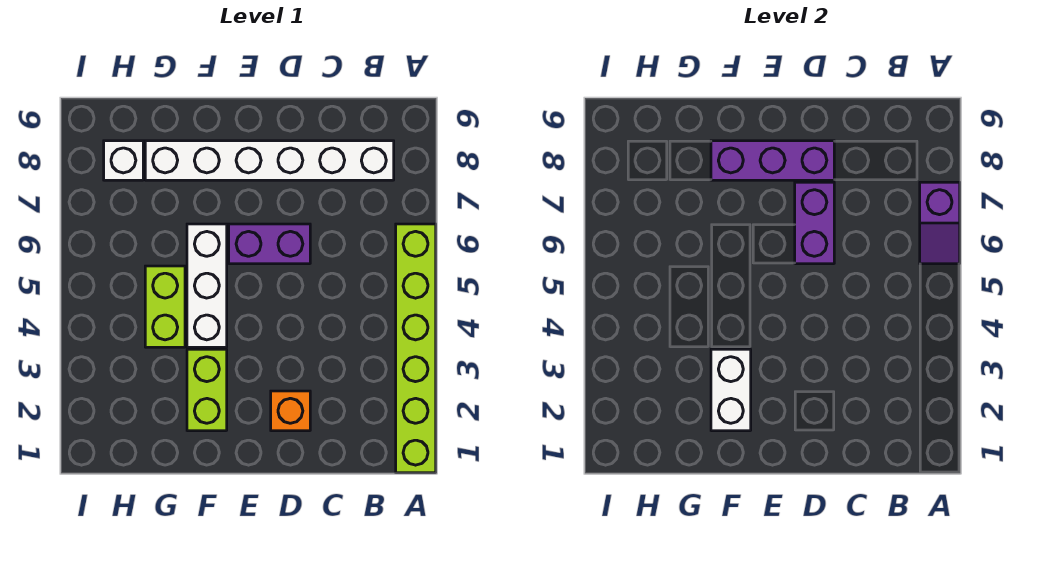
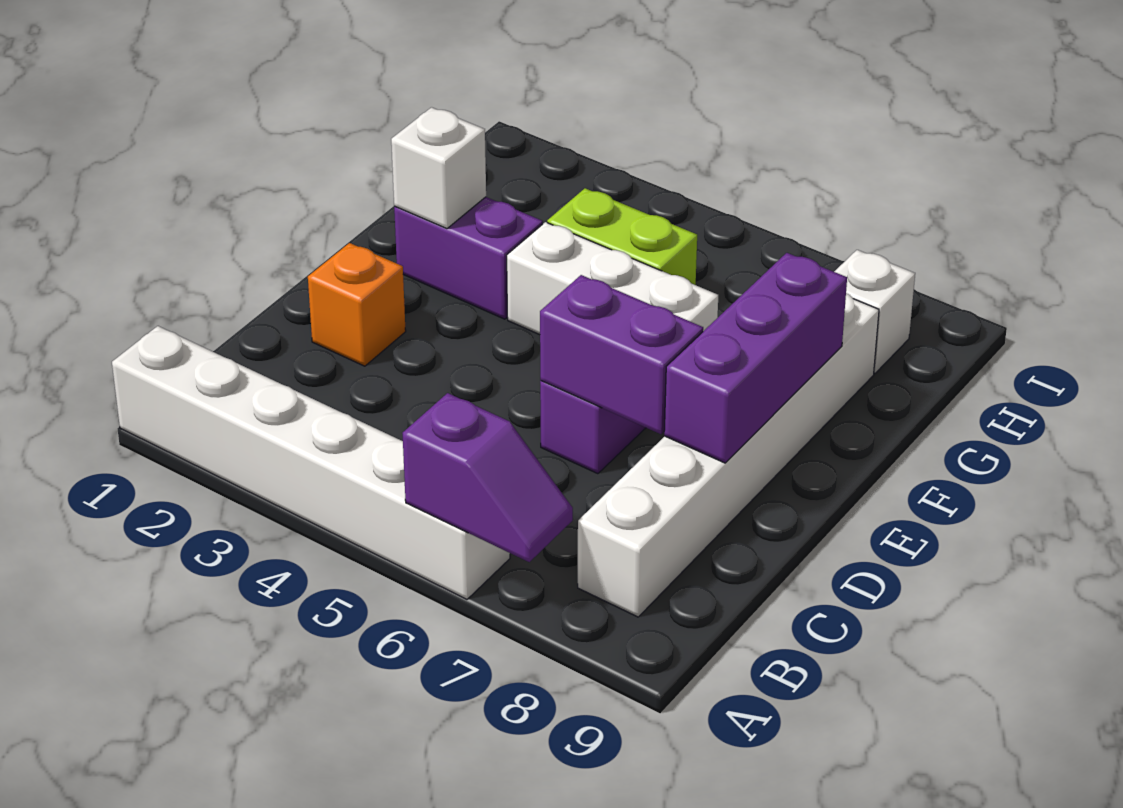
lime 1x6 brick [396,224,436,473] -> white 1x6 brick [112,326,510,599]
purple 1x2 slope [920,182,960,264] -> purple 1x2 slope turned to [403,393,573,562]
lime 1x2 brick [187,349,227,431] -> purple 1x2 brick [394,197,543,319]
white 1x2 brick [711,349,751,431] -> white 1x1 brick [391,107,486,229]

